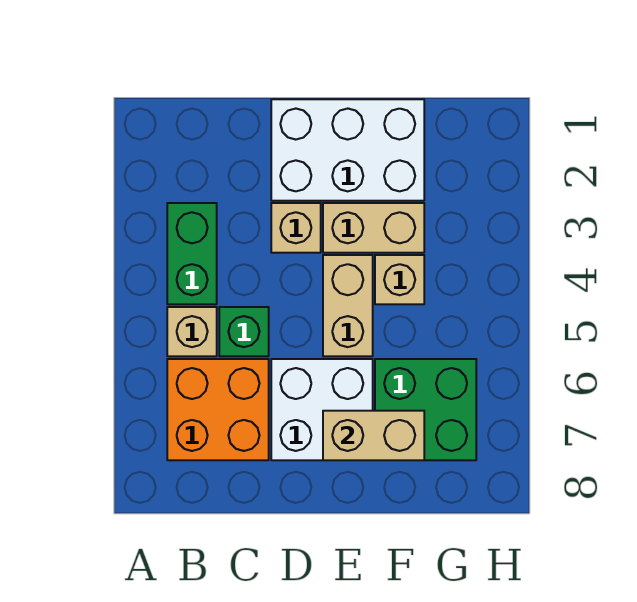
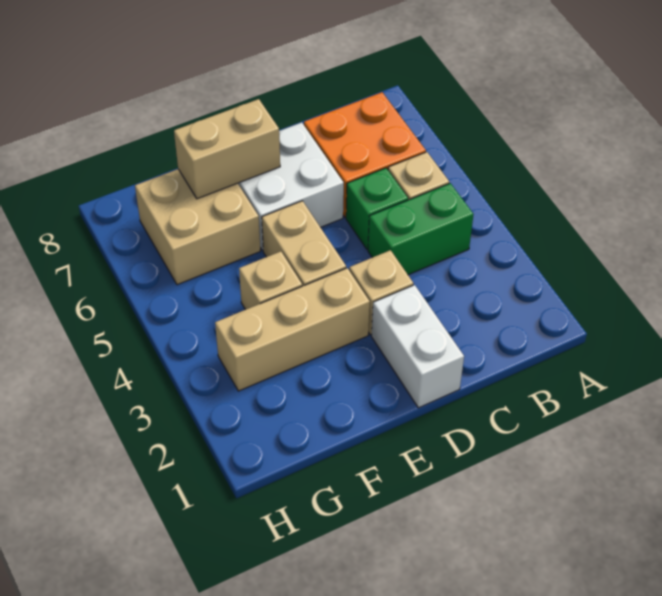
green 1x2 brick [167,203,217,304] -> green 1x2 brick turned to [368,183,474,275]
white 2x3 brick [271,99,424,201] -> white 1x2 brick [371,285,464,408]
tan 1x2 brick [323,203,424,253] -> tan 1x3 brick [215,268,370,391]
green 2x2 brick [375,359,476,460] -> tan 2x2 brick [135,169,260,285]

